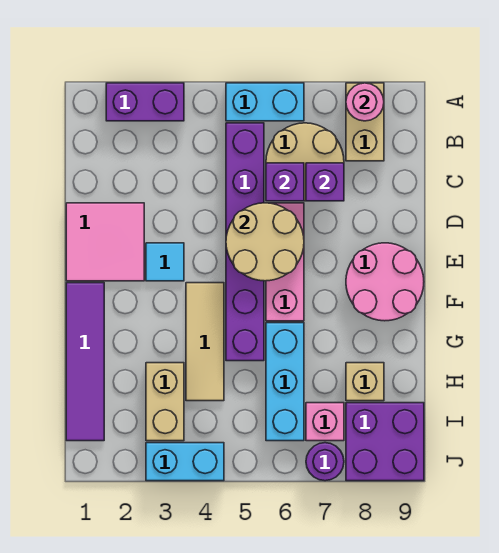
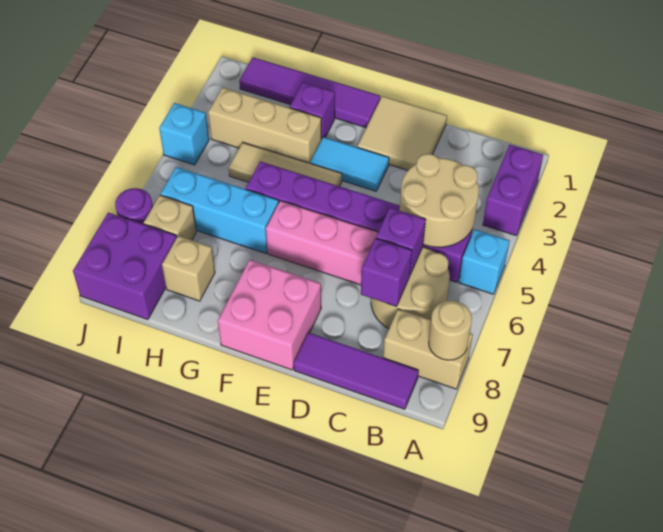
cyan 1x2 brick [226,83,304,121] -> cyan 1x1 brick [459,229,510,294]
pink 1x1 round brick [346,83,384,121] -> tan 1x1 round brick [429,301,472,360]
none -> purple 1x3 tile [294,332,419,409]
pink 2x2 tile [66,203,144,281] -> tan 2x2 tile [357,96,447,170]
tan 2x2 round brick [226,203,304,281] -> tan 2x2 round brick moved to [400,154,479,247]
cyan 1x1 tile [146,243,184,281] -> cyan 1x2 tile [310,137,389,191]
pink 2x2 round brick [346,243,424,321] -> pink 2x2 brick [218,260,321,370]
none -> purple 1x1 brick [290,82,335,139]
tan 1x2 brick [146,363,184,441] -> tan 1x3 brick [208,88,321,163]
pink 1x1 brick [306,403,344,441] -> tan 1x1 brick [144,195,196,240]
cyan 1x2 brick [146,443,224,481] -> cyan 1x1 brick [159,103,209,165]

